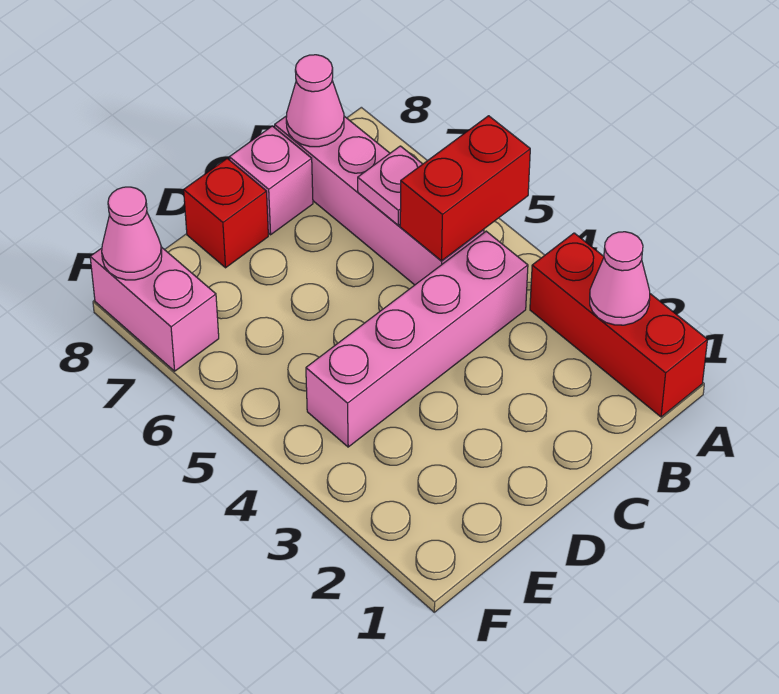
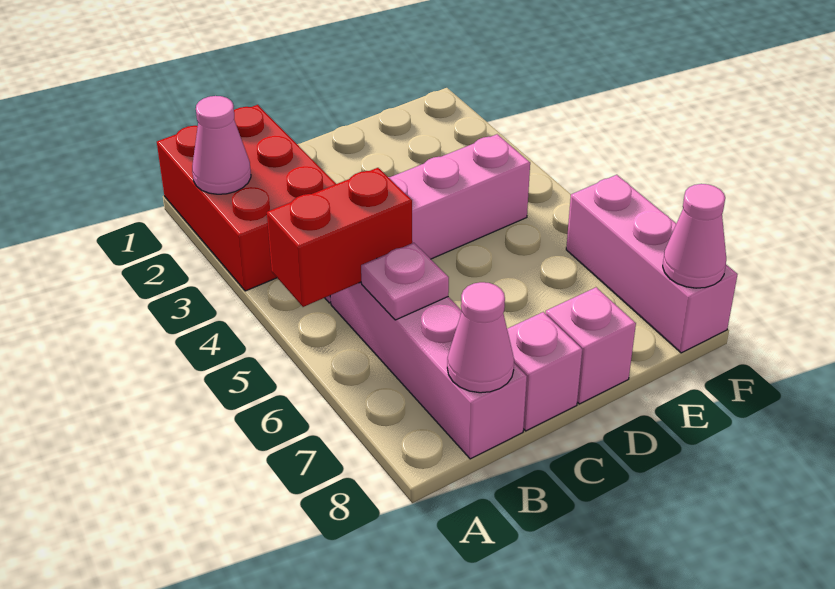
red 1x3 brick [530,233,707,417] -> red 2x3 brick [157,105,336,291]
red 1x1 brick [184,159,268,268] -> pink 1x1 brick [546,287,636,404]
pink 1x2 brick [90,247,219,371] -> pink 1x3 brick [566,175,738,353]

